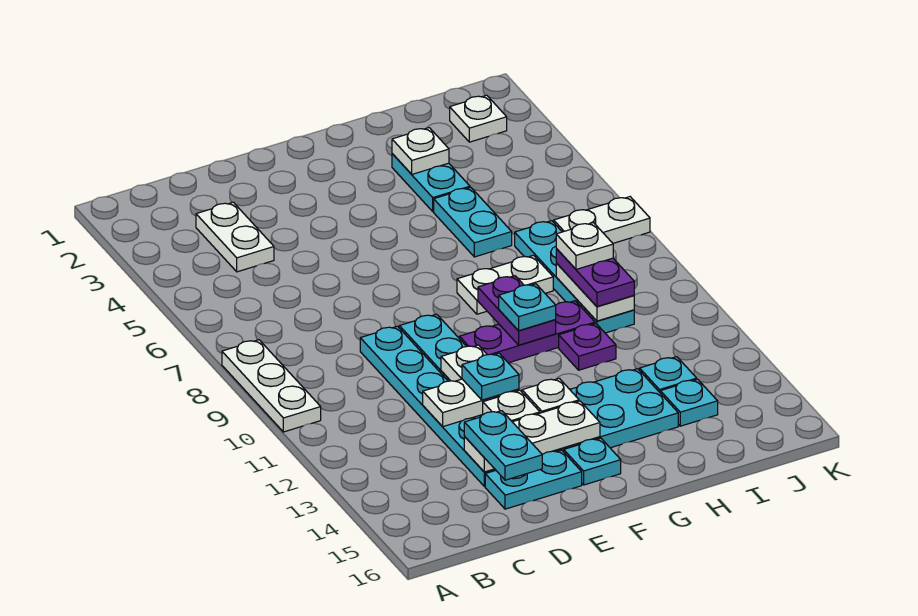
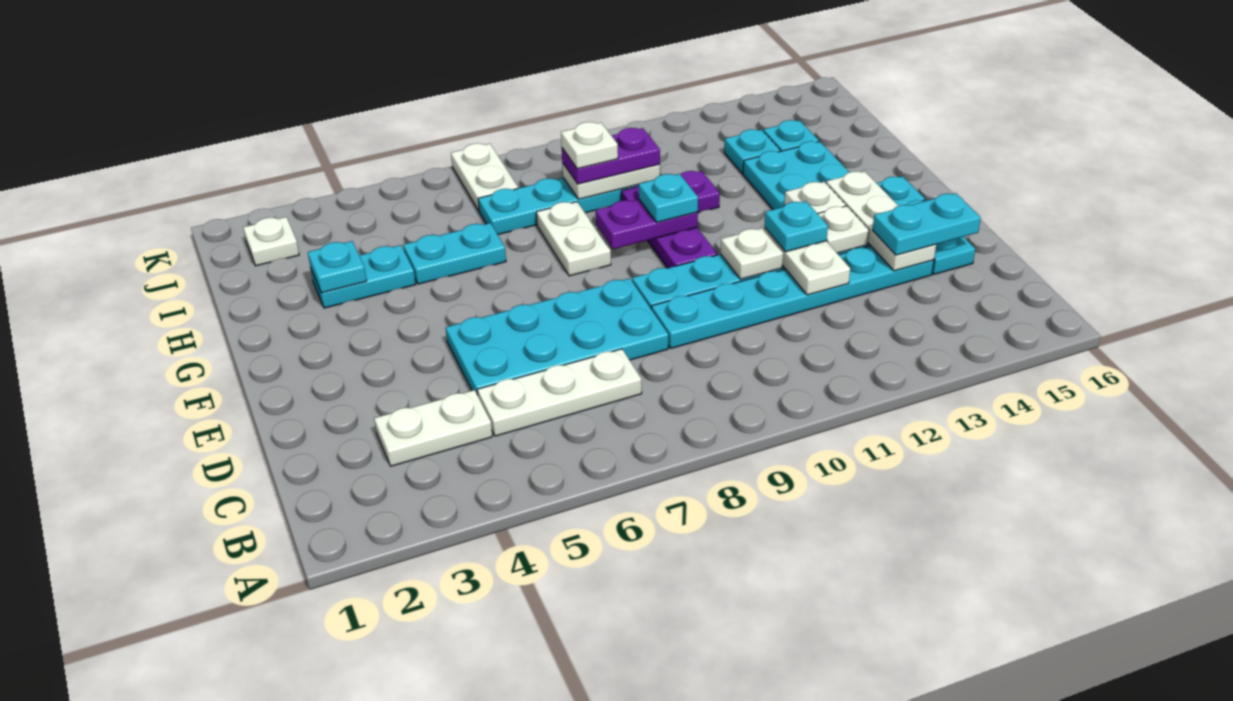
white 1x3 plate [222,340,321,432] -> white 1x3 plate moved to [477,349,642,436]
none -> cyan 2x4 plate [446,278,668,395]
white 1x1 plate [392,128,449,174] -> cyan 1x1 plate [308,241,367,293]

